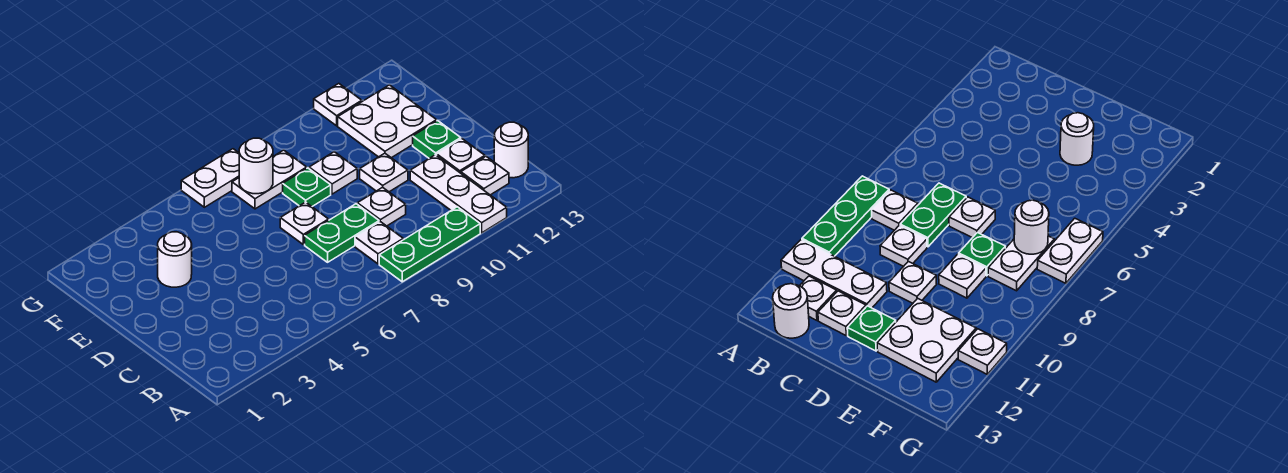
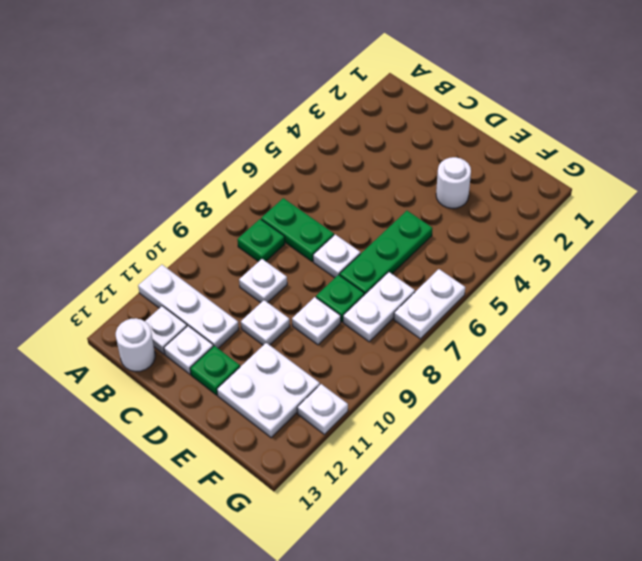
green 1x3 plate [379,207,480,282] -> green 1x3 plate moved to [340,211,432,295]
white 1x1 plate [355,222,403,264] -> green 1x1 plate [237,219,285,262]
green 1x2 plate [305,204,379,262] -> green 1x2 plate turned to [261,198,334,261]
white 1x1 round brick [239,138,273,194] -> none

